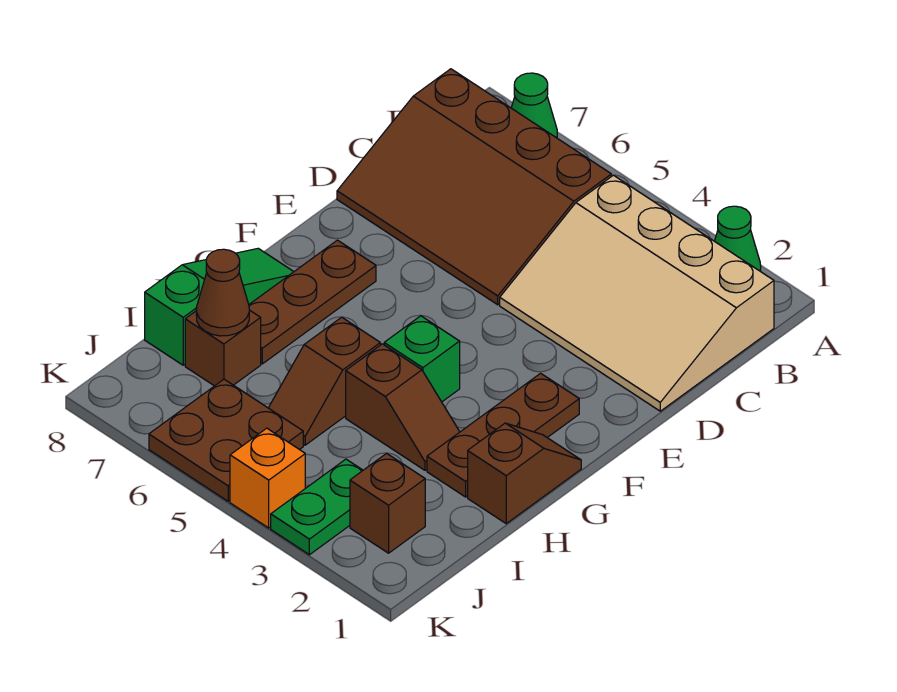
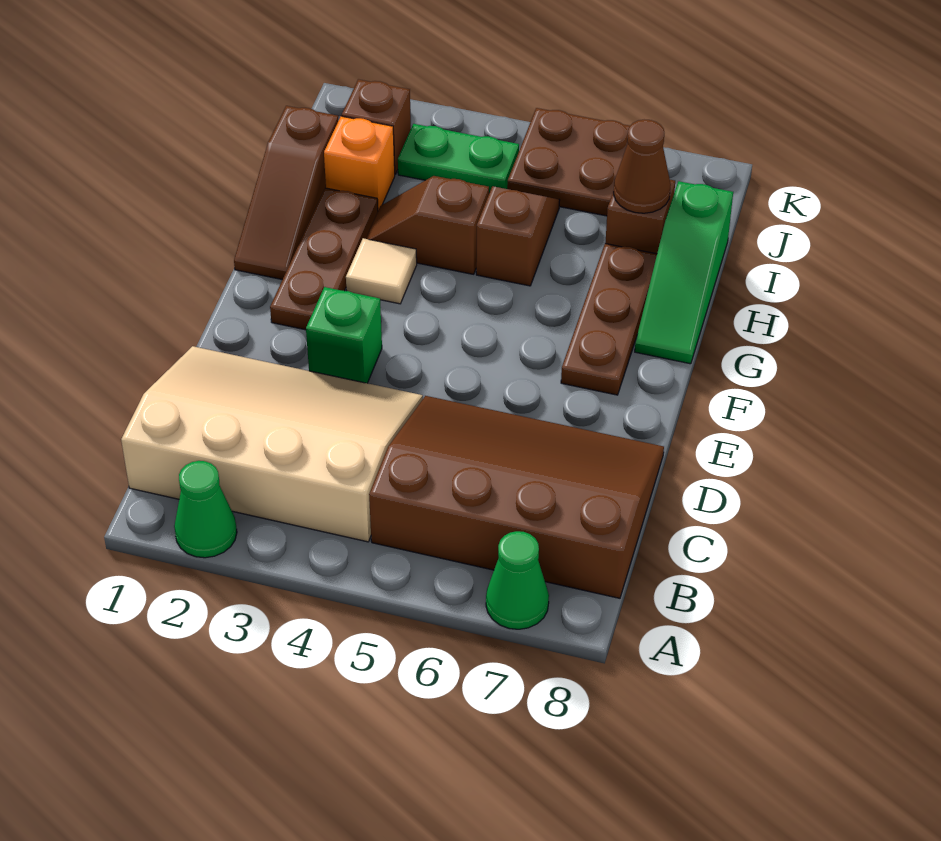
brown 1x2 slope [468,423,581,523] -> brown 1x3 slope [234,106,338,280]
none -> tan 1x1 tile [346,238,417,304]
green 1x1 brick [384,316,460,402] -> green 1x1 brick moved to [306,287,382,383]
green 1x2 plate [271,459,363,555] -> green 1x2 plate turned to [398,124,519,193]
orange 1x1 brick [230,428,305,528] -> orange 1x1 brick moved to [324,116,395,210]

